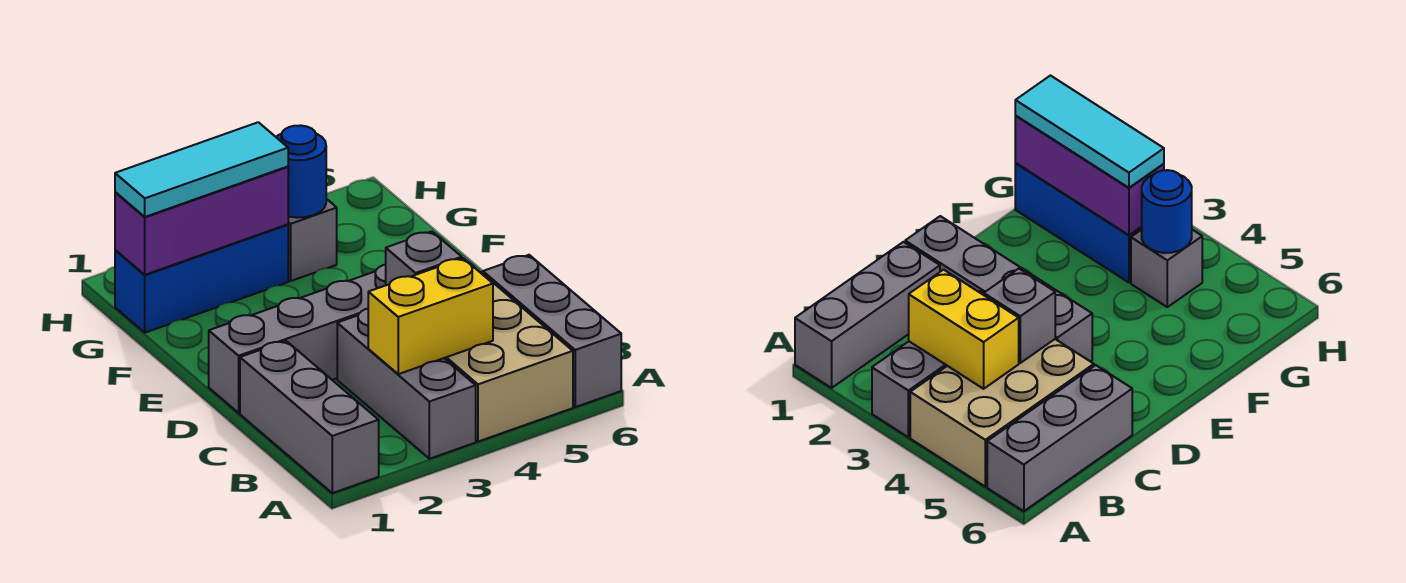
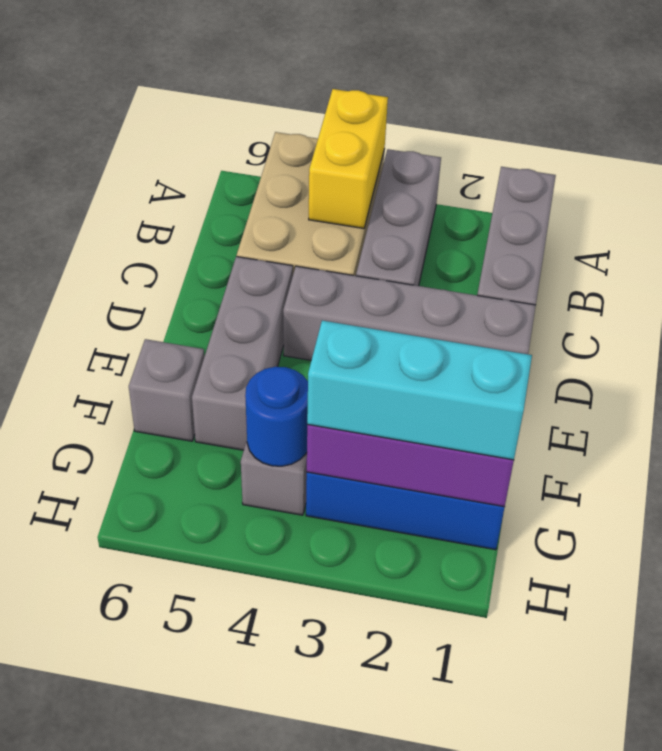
grey 1x3 brick [483,255,621,407] -> grey 1x3 brick moved to [192,256,293,450]
yellow 1x2 brick [368,258,493,374] -> yellow 1x2 brick turned to [309,89,388,229]
grey 1x1 brick [386,231,462,285] -> grey 1x1 brick moved to [129,339,204,441]
cyan 1x3 tile [115,122,288,217] -> cyan 1x3 brick [307,321,532,460]

